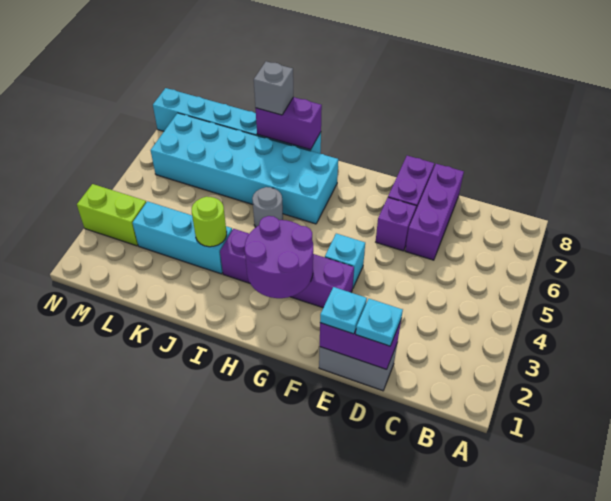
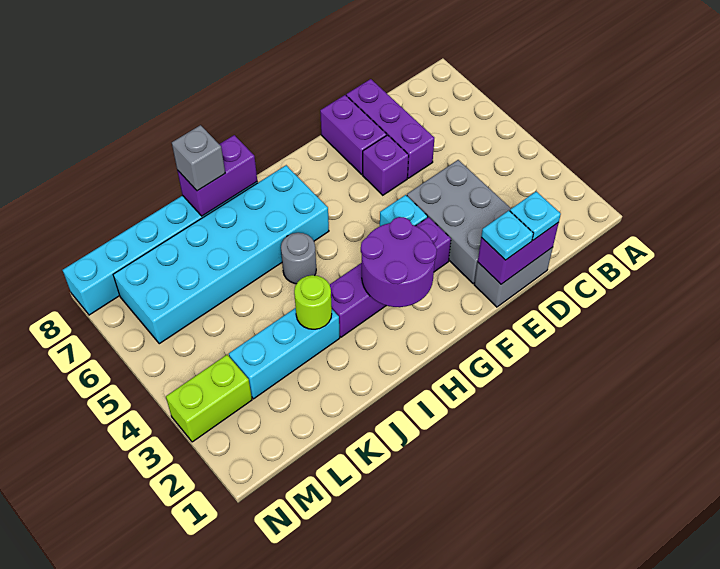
none -> grey 2x3 brick [407,160,511,284]

